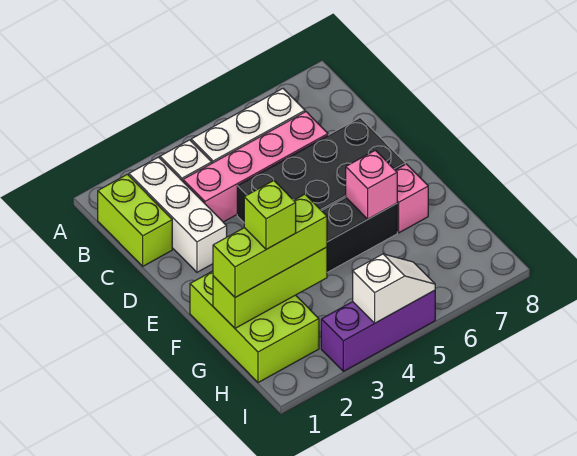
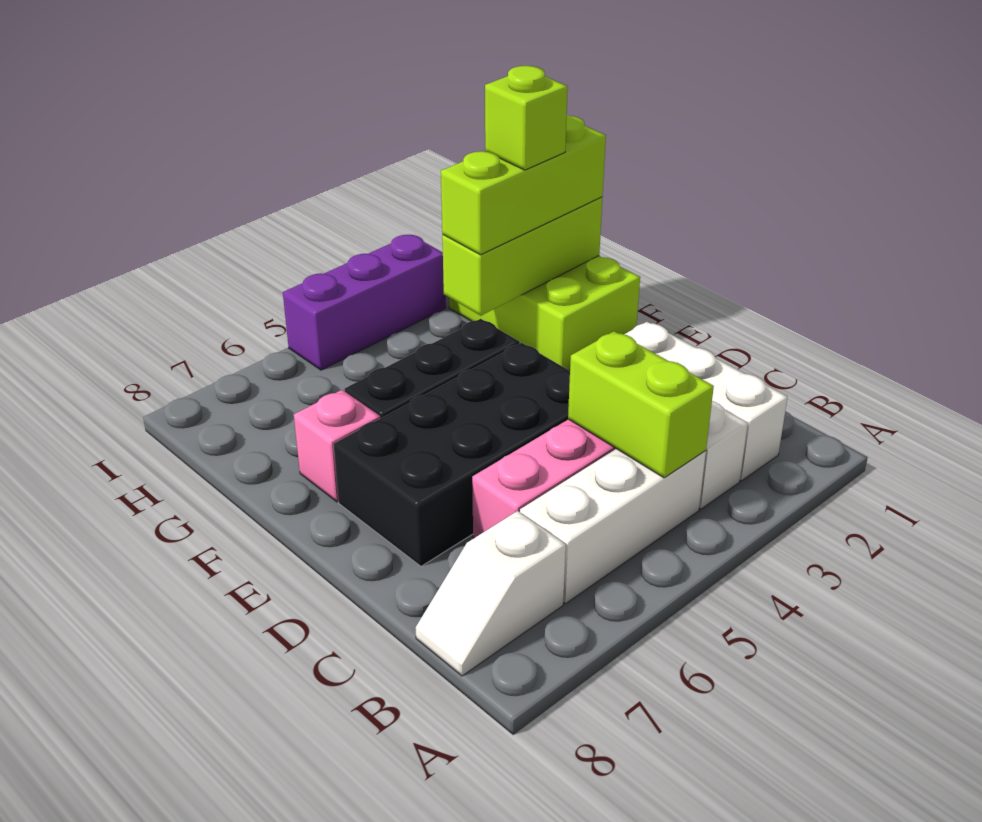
lime 1x2 brick [98,174,172,266] -> lime 1x2 brick moved to [568,331,714,478]
pink 1x1 brick [346,150,397,219] -> none
white 1x2 slope [353,254,435,323] -> white 1x2 slope moved to [416,511,566,676]

